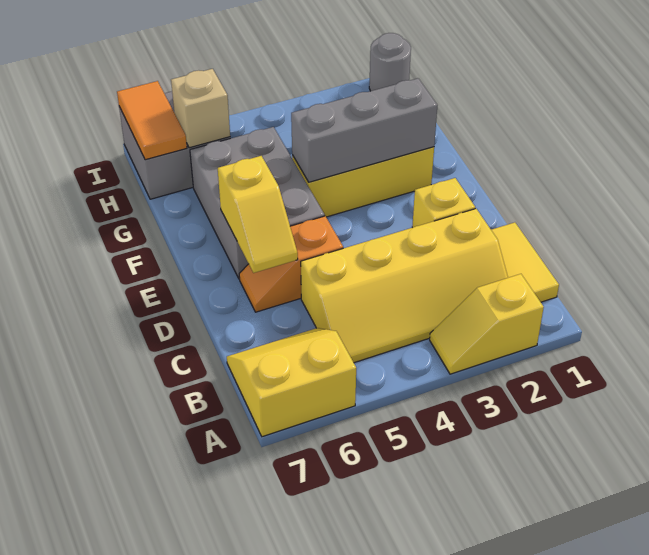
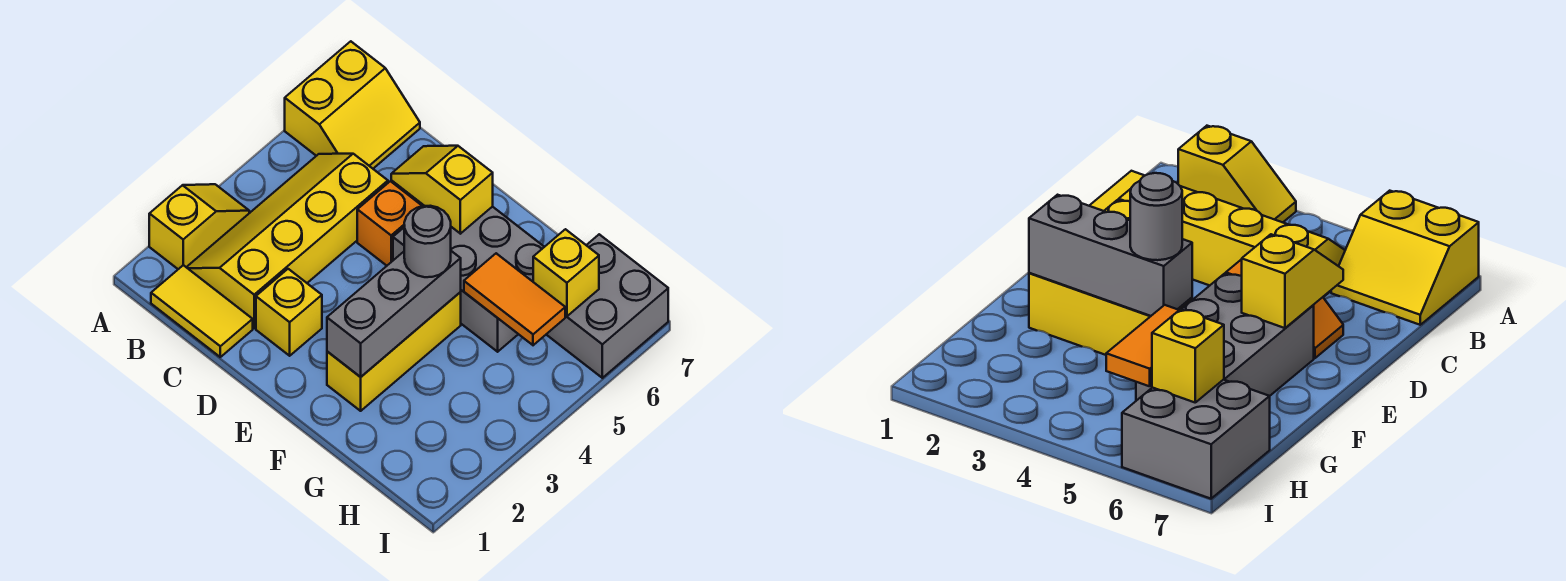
tan 1x1 brick [171,69,230,148] -> yellow 1x1 brick [533,229,599,316]
orange 1x2 tile [117,81,187,160] -> orange 1x2 tile moved to [464,253,565,345]
grey 1x1 round brick [369,33,411,91] -> grey 1x1 round brick moved to [404,206,451,277]

